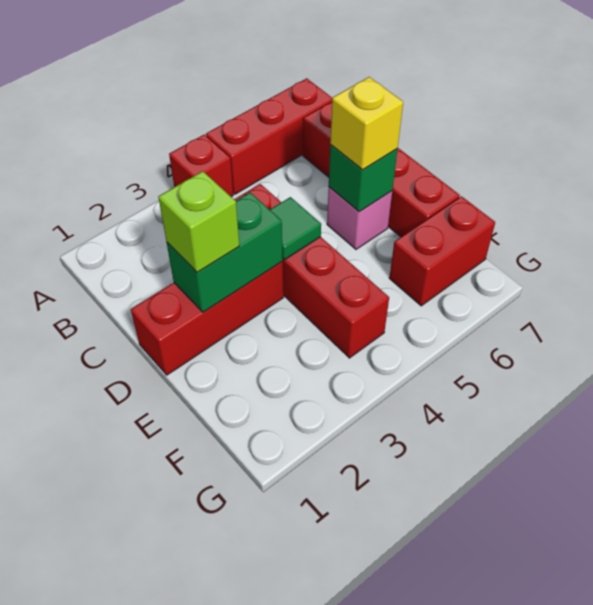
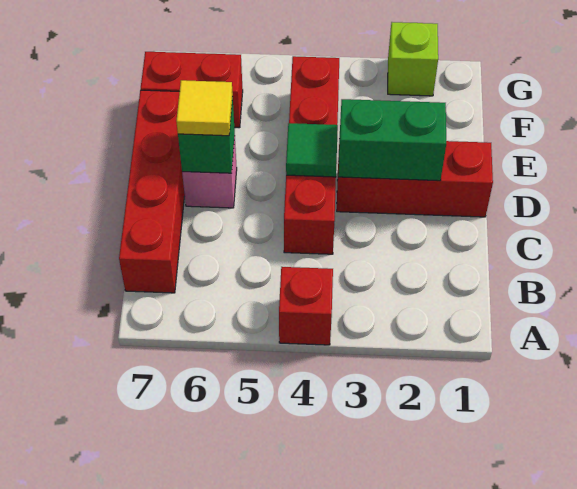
red 1x3 brick [206,78,332,194] -> none
lime 1x1 brick [158,171,239,272] -> lime 1x1 brick moved to [388,22,438,96]
yellow 1x1 brick [330,77,403,170] -> yellow 1x1 tile [176,80,233,136]

